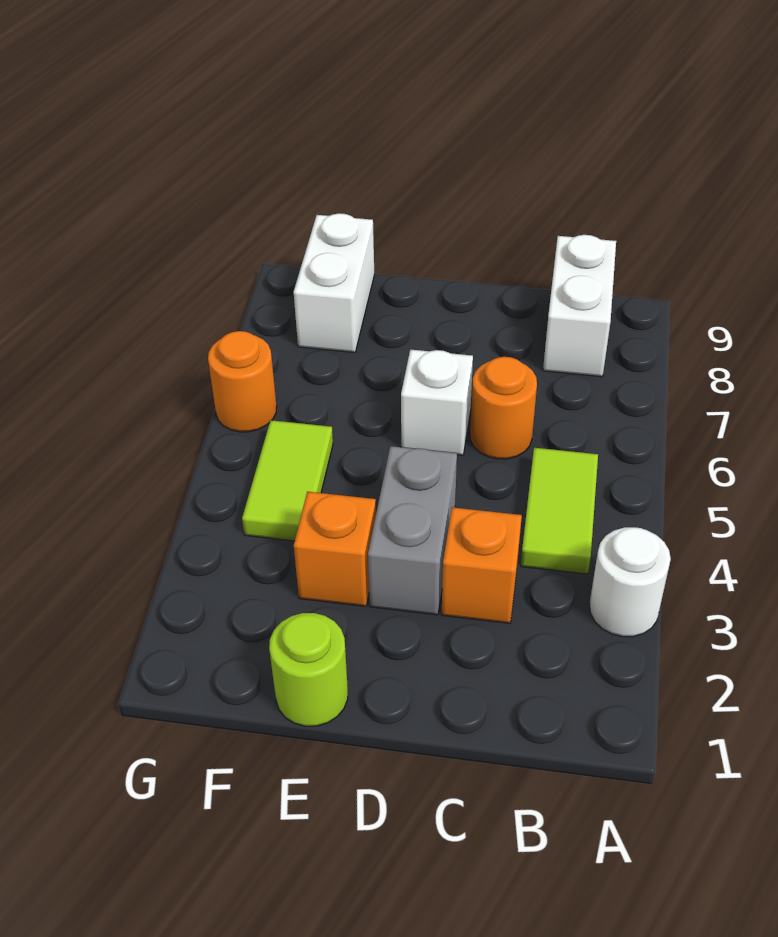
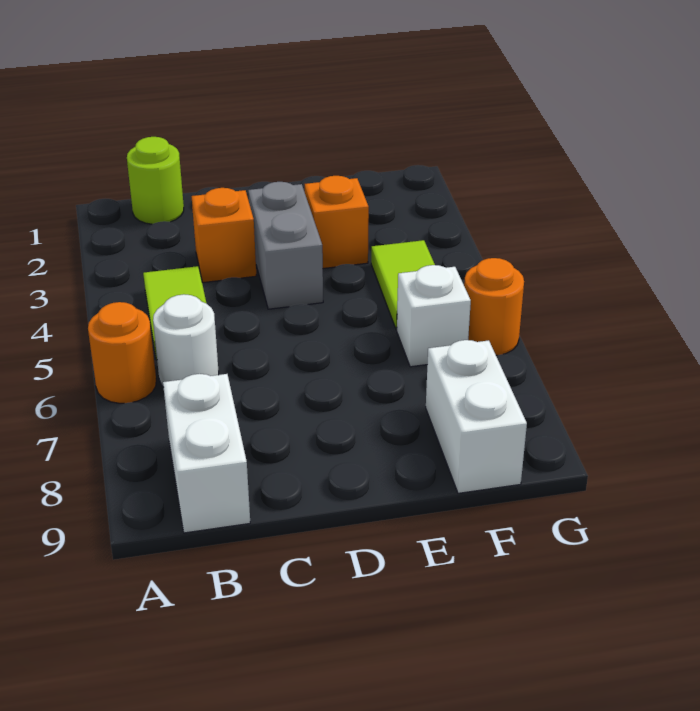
white 1x1 round brick [589,527,671,637] -> white 1x1 round brick moved to [153,294,219,386]
orange 1x1 round brick [470,357,537,459] -> orange 1x1 round brick moved to [88,302,156,403]
white 1x1 brick [401,349,473,455] -> white 1x1 brick moved to [397,265,471,367]
lime 1x1 round brick [269,613,348,726] -> lime 1x1 round brick moved to [127,137,184,224]

